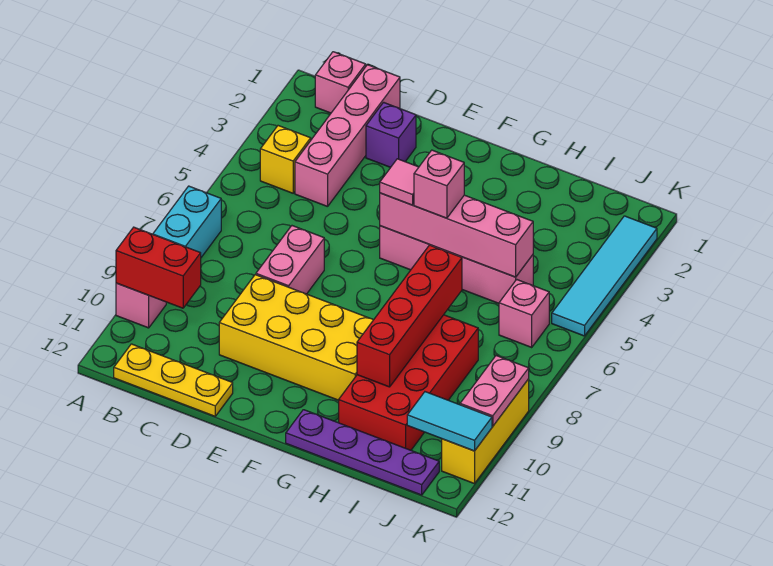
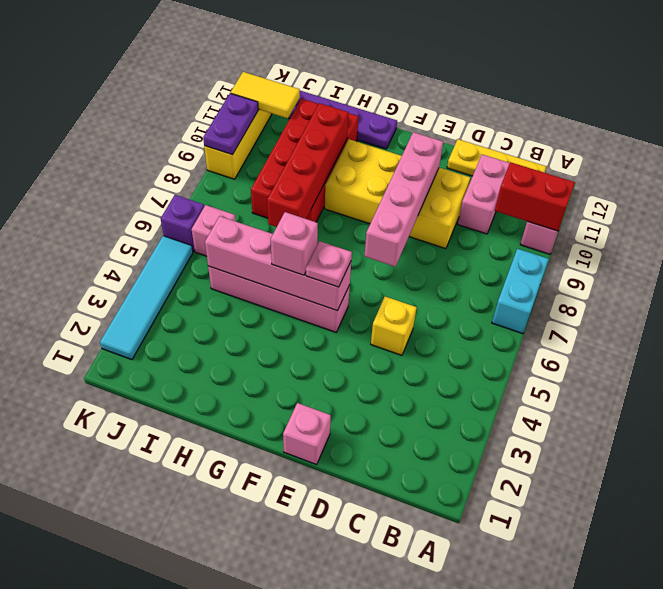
pink 1x1 brick [315,52,366,113] -> pink 1x1 brick moved to [283,403,331,465]
yellow 1x1 brick [260,126,311,193] -> yellow 1x1 brick moved to [371,297,417,355]
pink 1x4 brick [295,65,400,207] -> pink 1x4 brick moved to [364,132,443,267]
purple 1x1 brick [366,102,416,167] -> purple 1x1 brick moved to [161,195,204,251]
pink 1x2 brick [256,226,324,294] -> pink 1x2 brick moved to [458,155,510,234]
pink 1x1 tile [380,159,419,205] -> pink 1x1 plate [306,241,352,287]
cyan 1x2 tile [407,392,492,451] -> yellow 1x2 tile [231,72,300,118]
pink 1x2 plate [460,356,529,426] -> purple 1x2 plate [203,93,258,155]

